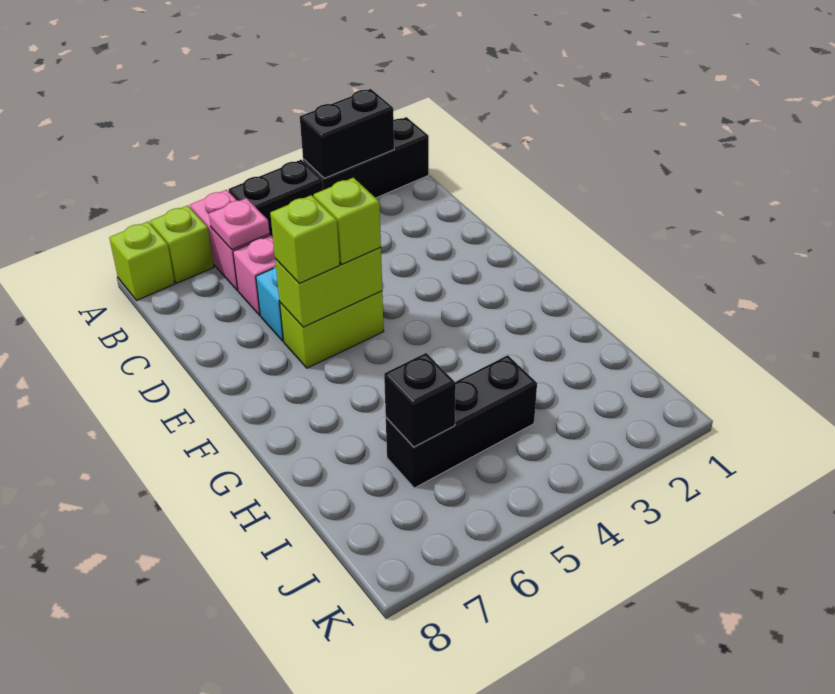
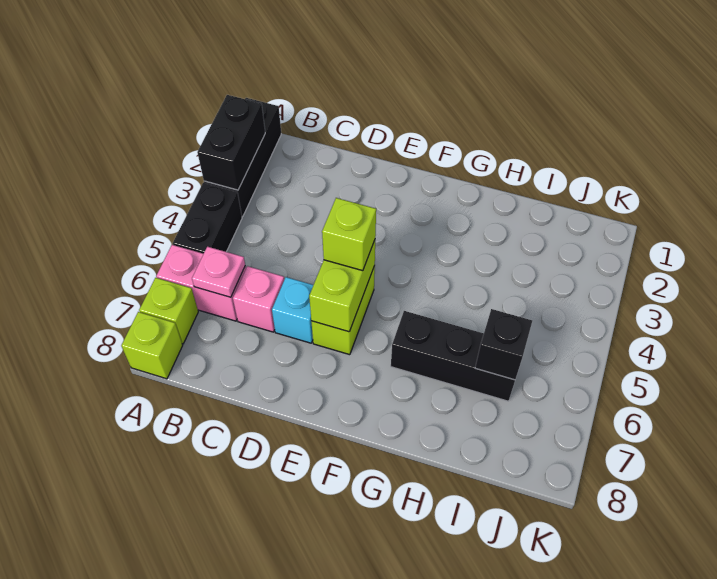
lime 1x1 brick [270,195,340,283] -> none
black 1x3 brick [386,355,537,488] -> black 1x3 brick turned to [391,311,515,401]

